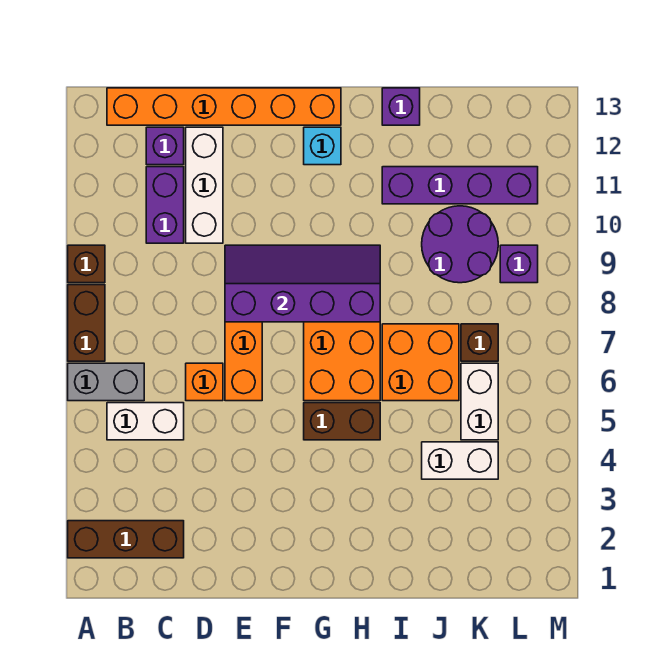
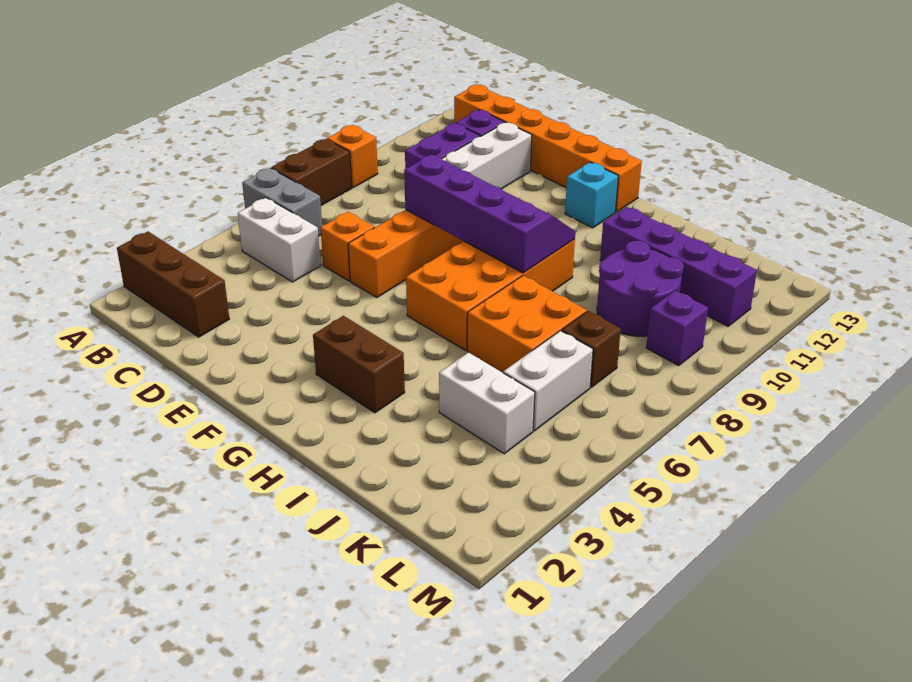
brown 1x1 brick [68,245,105,283] -> orange 1x1 brick [327,125,378,188]
brown 1x2 brick [304,403,380,440] -> brown 1x2 brick moved to [313,316,405,413]
purple 1x1 brick [382,88,420,125] -> none

